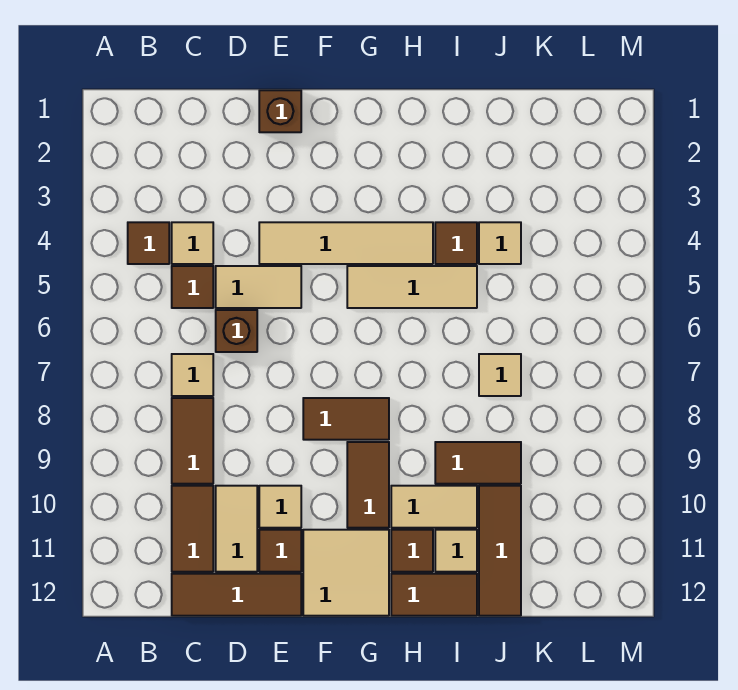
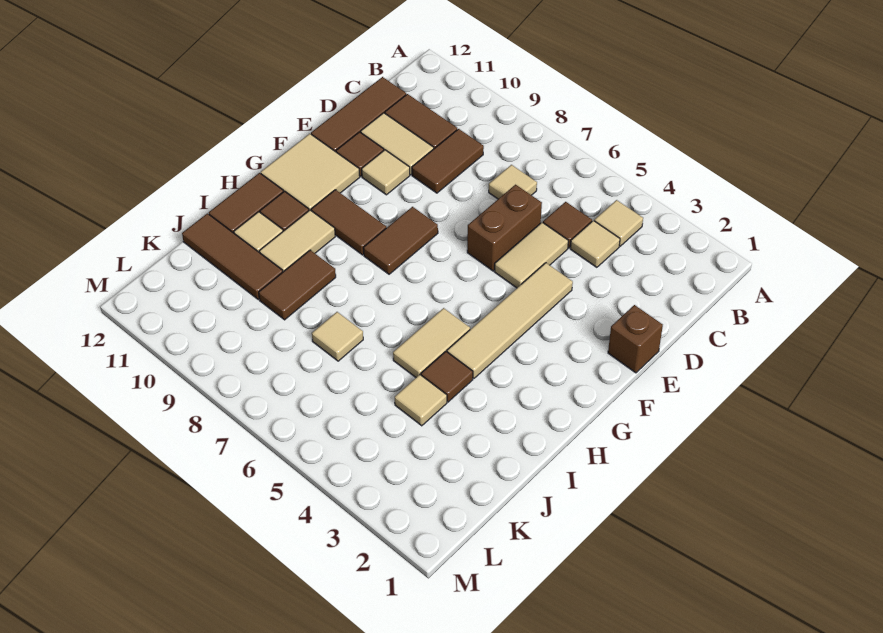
brown 1x1 tile [128,222,169,264] -> tan 1x1 tile [594,200,643,246]
brown 1x2 tile [172,398,213,484] -> brown 1x2 tile turned to [412,129,484,193]
brown 1x1 brick [216,310,257,352] -> brown 1x2 brick [467,185,542,271]
tan 1x3 tile [347,266,477,308] -> tan 1x2 tile [393,308,470,377]

